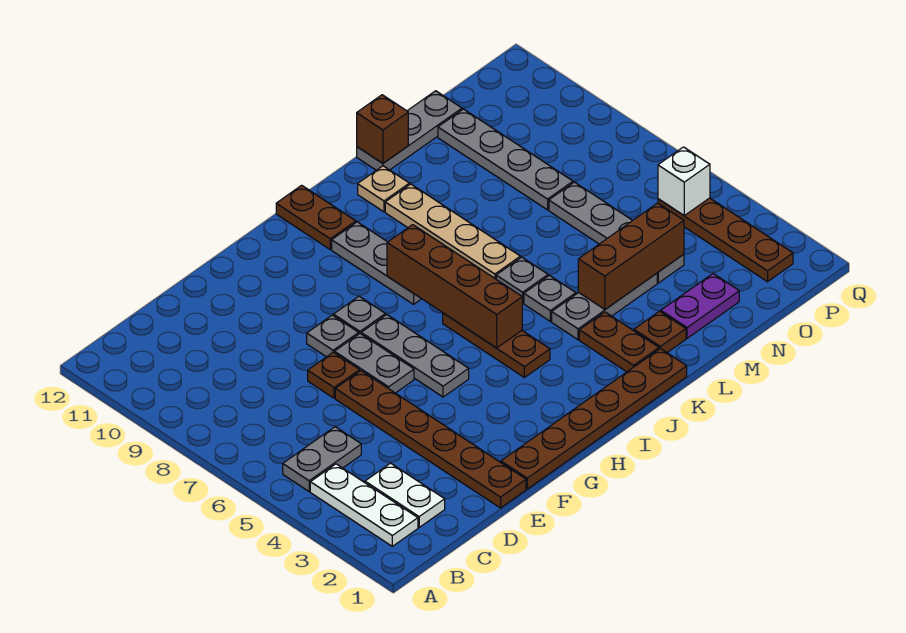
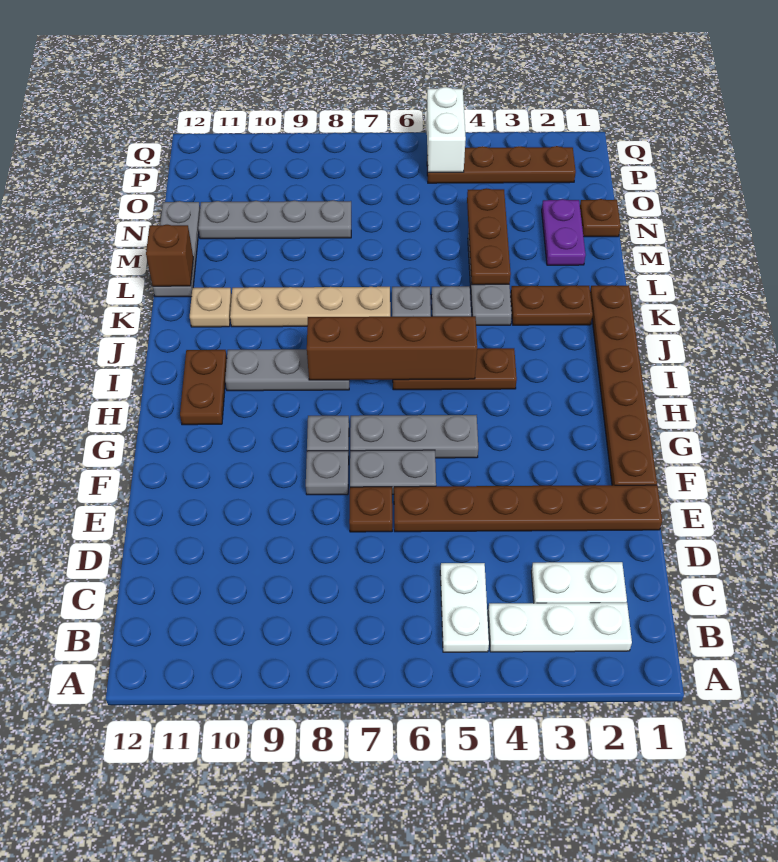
grey 1x2 plate [283,427,361,491] -> white 1x2 plate [440,563,489,652]
brown 1x2 plate [276,185,356,249] -> brown 1x2 plate turned to [180,350,227,425]
brown 1x1 plate [634,311,686,352] -> brown 1x1 plate moved to [580,199,621,237]
brown 1x3 brick [578,203,684,309] -> brown 1x3 plate [467,188,511,285]
grey 1x4 plate [549,182,684,283] -> none
white 1x1 brick [658,147,710,215] -> white 1x2 brick [426,87,466,172]

